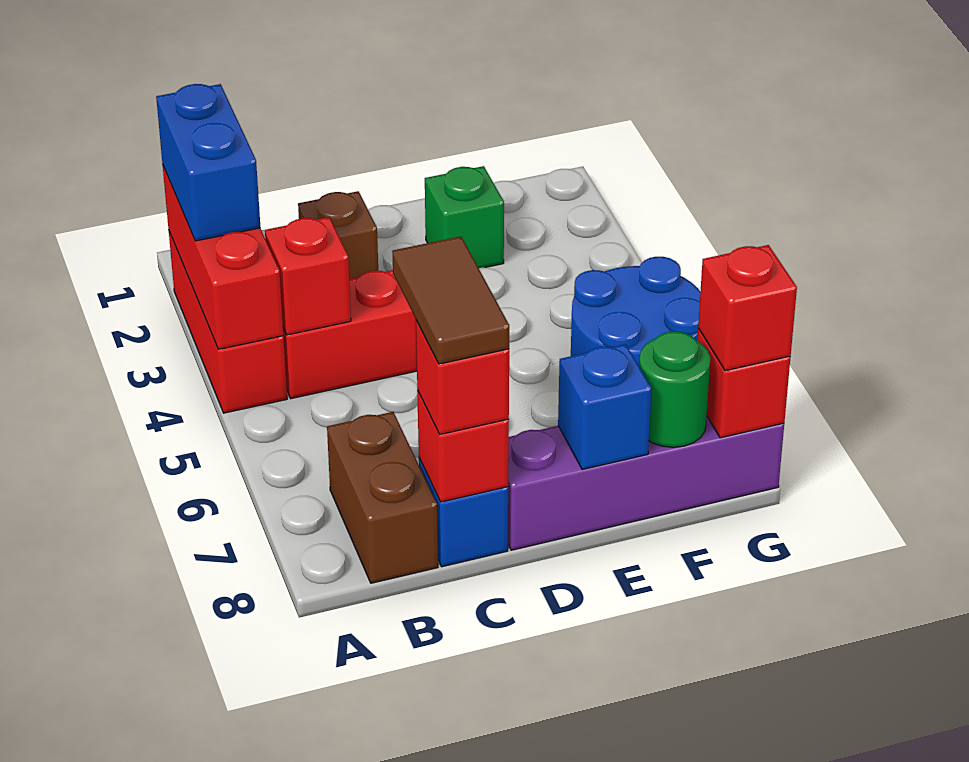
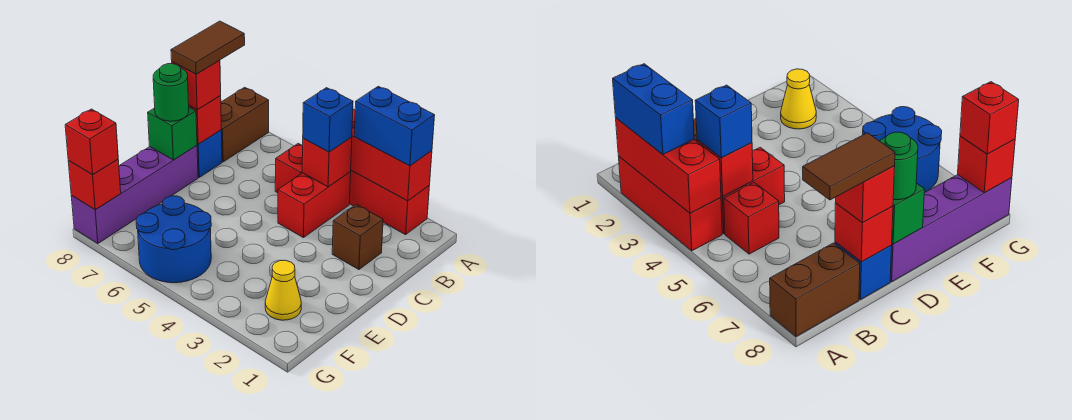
none -> red 1x1 brick [275,144,303,193]
brown 1x2 brick [327,412,438,583] -> brown 1x2 brick turned to [221,87,269,162]
brown 1x2 tile [392,236,510,364] -> brown 1x2 tile turned to [171,21,245,74]
green 1x1 brick [425,166,504,268] -> green 1x1 brick moved to [148,107,197,160]
blue 1x1 brick [558,344,651,469] -> blue 1x1 brick moved to [303,88,353,152]
none -> yellow 1x1 cone [265,260,301,320]
green 1x1 round brick [639,332,711,447] -> green 1x1 round brick moved to [153,64,189,121]

